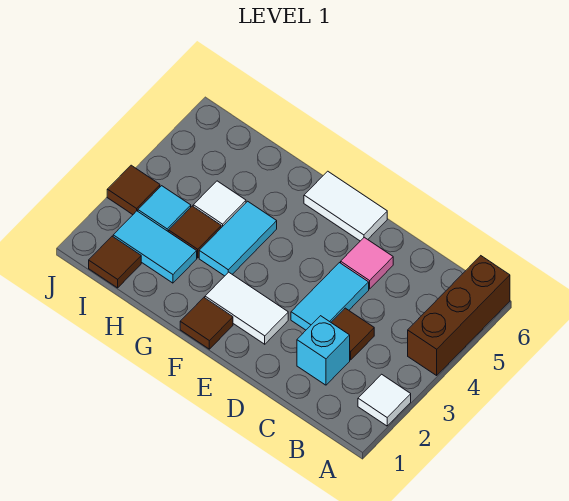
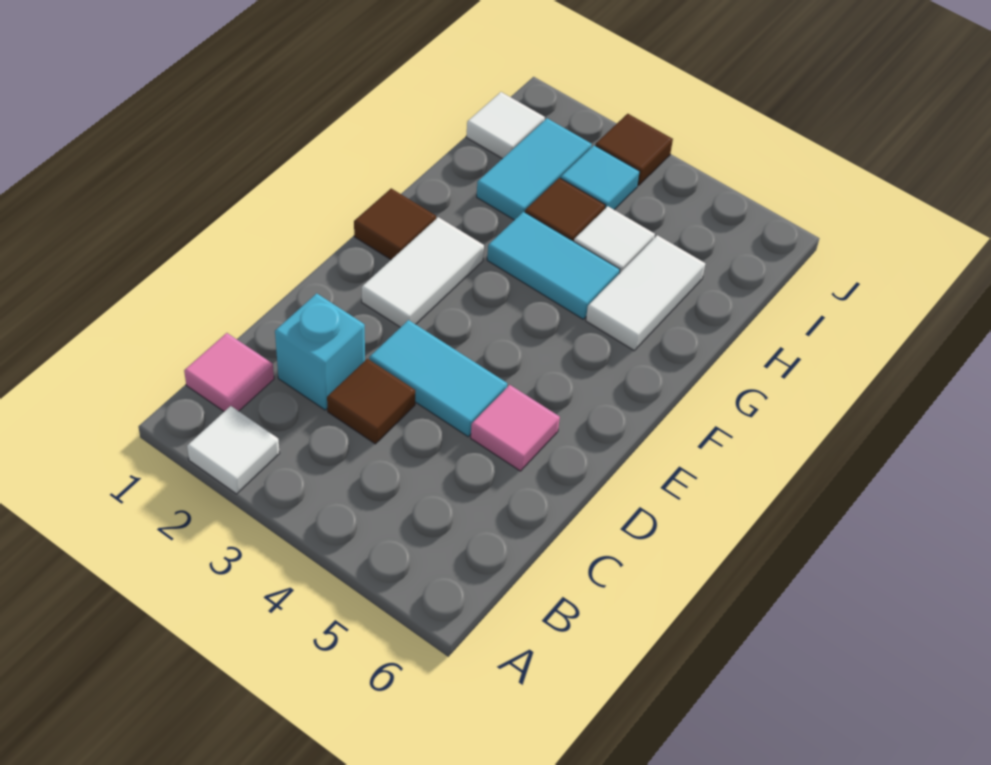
brown 1x3 brick [408,256,510,375] -> none
none -> pink 1x1 tile [184,333,274,411]
white 1x2 tile [304,171,387,241] -> white 1x2 tile moved to [586,235,705,350]
brown 1x1 tile [89,236,141,288] -> white 1x1 tile [466,92,545,159]

